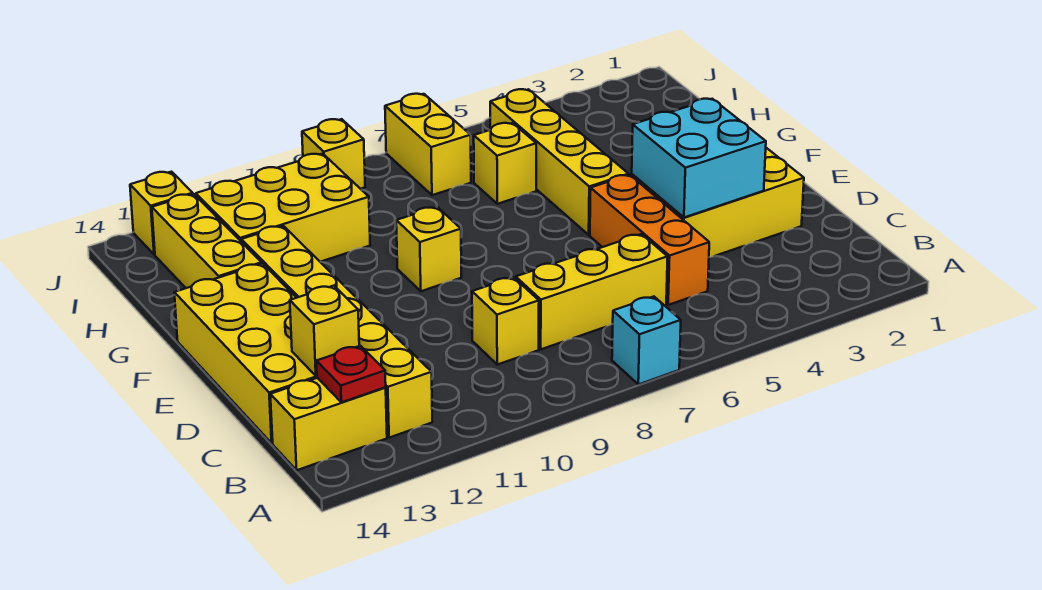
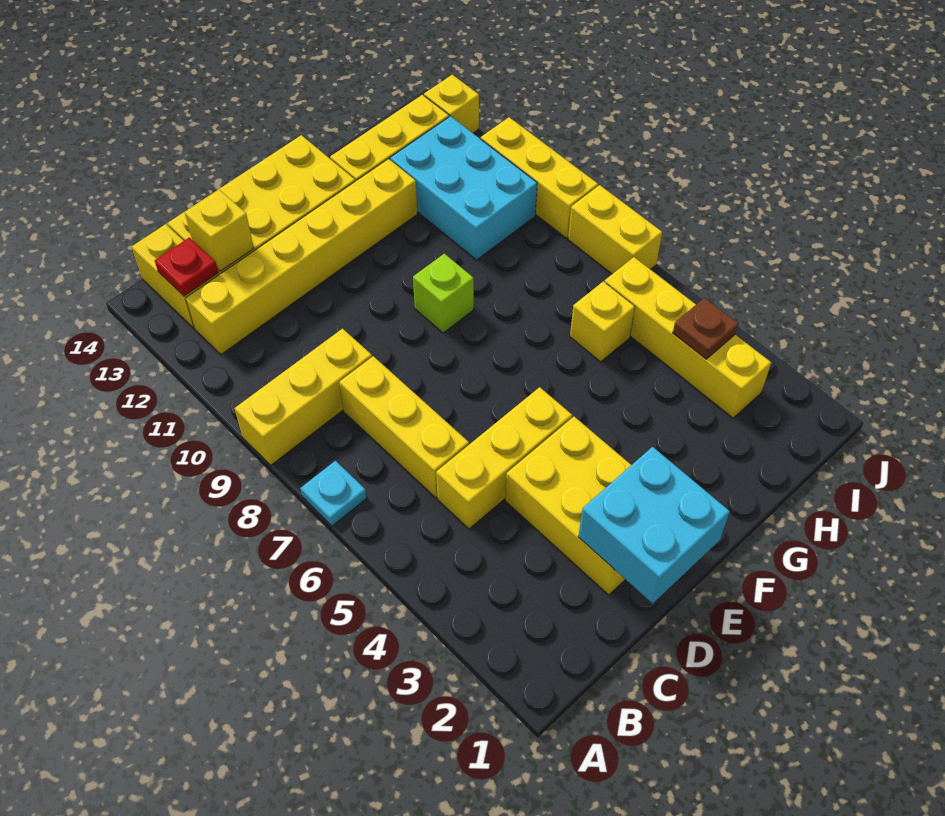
cyan 1x1 brick [612,297,681,384] -> cyan 1x1 plate [300,461,367,526]
orange 1x3 brick [590,175,709,305] -> yellow 1x3 brick [436,387,572,529]
yellow 1x1 brick [472,277,539,365] -> yellow 1x3 brick [235,329,372,465]
cyan 2x2 brick [632,99,766,217] -> cyan 2x2 brick moved to [578,447,730,603]
yellow 1x4 brick [490,89,628,235] -> yellow 1x4 brick turned to [605,257,771,418]
yellow 1x1 brick [396,207,461,291] -> lime 1x1 brick [413,254,474,333]
yellow 2x3 brick [196,154,370,262] -> cyan 2x3 brick [390,116,537,260]
none -> brown 1x1 plate [673,298,738,359]
yellow 1x2 brick [385,94,471,195] -> yellow 1x2 brick turned to [568,185,662,274]
yellow 1x1 brick [302,119,365,189] -> yellow 1x3 brick [481,117,598,238]

